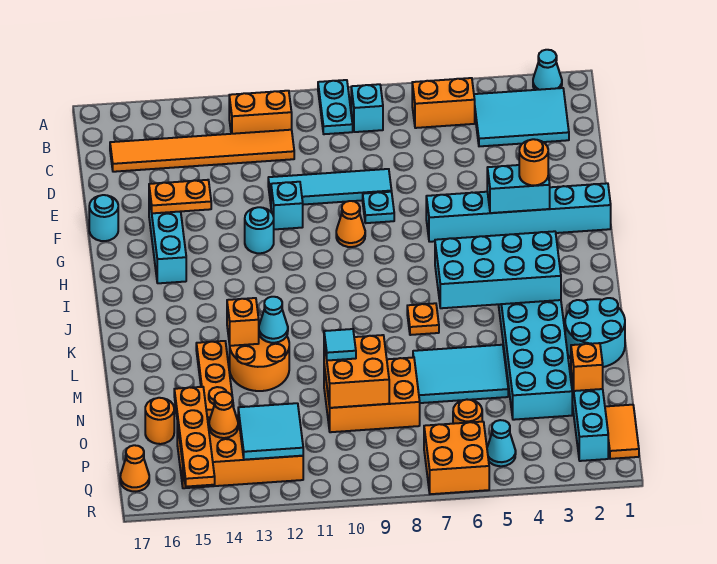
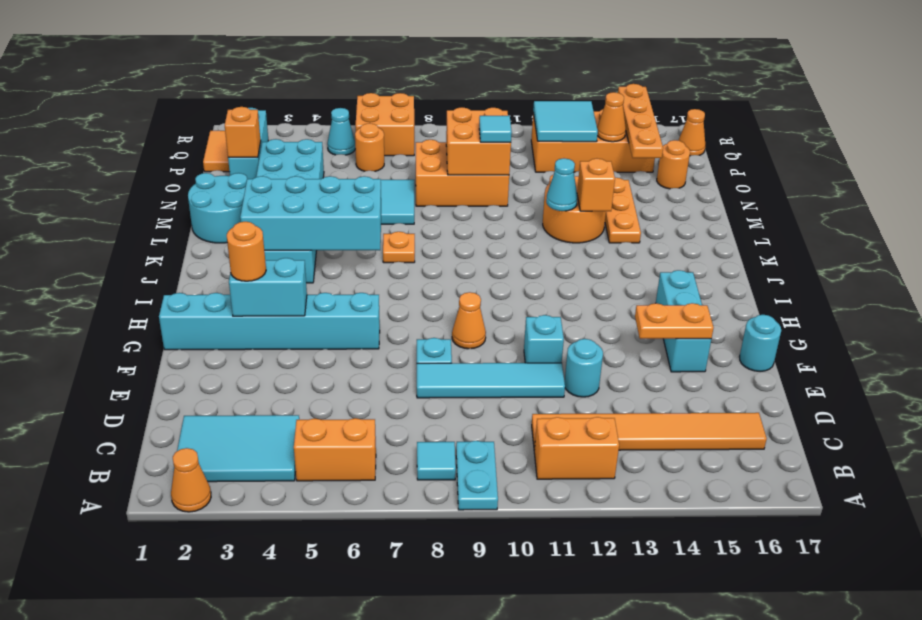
cyan 1x1 cone [533,50,562,90] -> orange 1x1 cone [171,448,211,512]
cyan 1x1 brick [351,84,383,132] -> cyan 1x1 tile [417,442,456,480]
cyan 1x1 round brick [245,207,274,253] -> cyan 1x1 round brick moved to [565,339,603,397]

